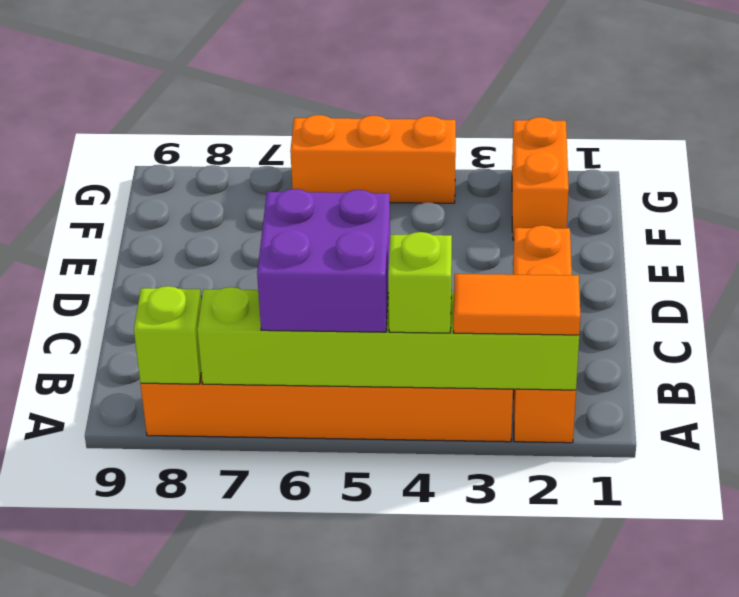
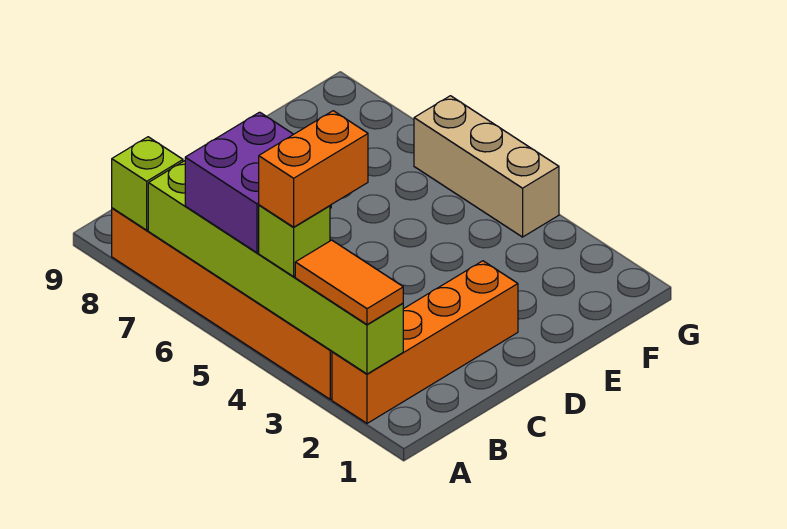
orange 1x2 brick [512,117,569,240] -> orange 1x2 brick moved to [259,111,368,227]
orange 1x3 brick [290,115,456,203] -> tan 1x3 brick [414,96,559,237]

